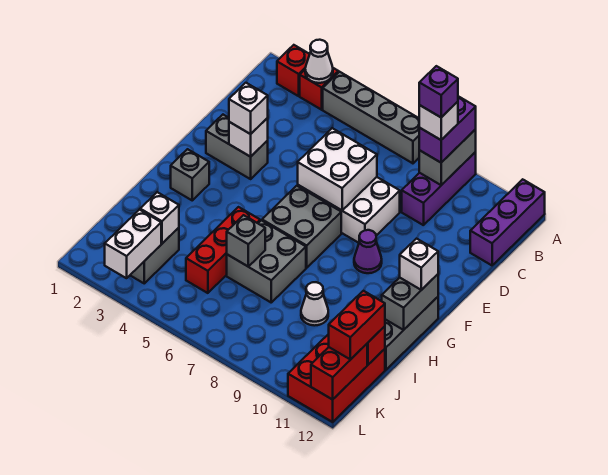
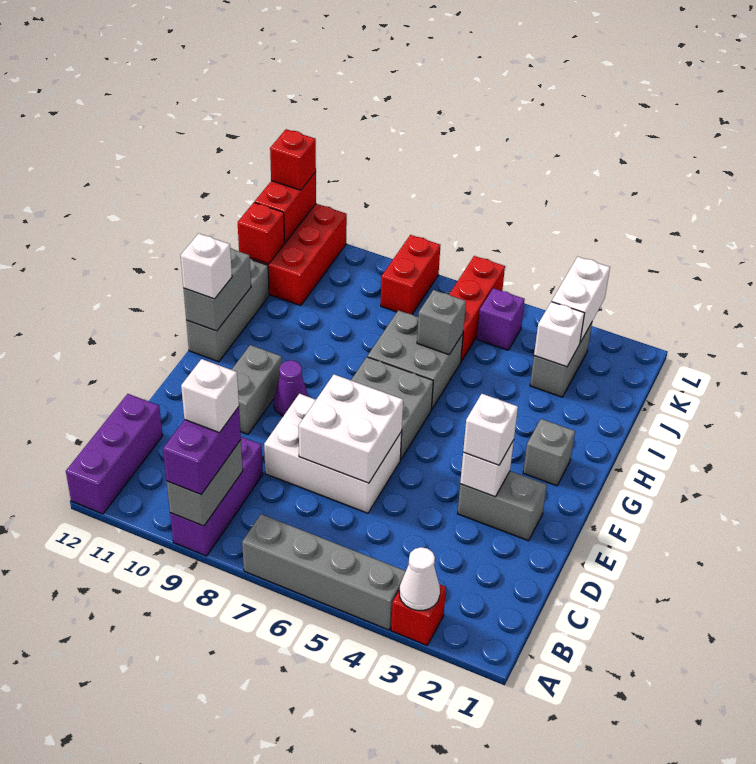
red 1x1 brick [277,45,310,96] -> red 1x1 brick moved to [270,129,316,190]
purple 1x1 brick [419,66,458,117] -> purple 1x1 brick moved to [477,288,525,350]
none -> grey 1x2 brick [232,345,282,434]
red 1x3 brick [186,207,260,293] -> red 1x3 brick moved to [449,256,505,362]
white 1x1 cone [301,282,328,326] -> none
red 1x2 brick [329,291,385,360] -> red 1x2 brick moved to [381,235,440,314]

